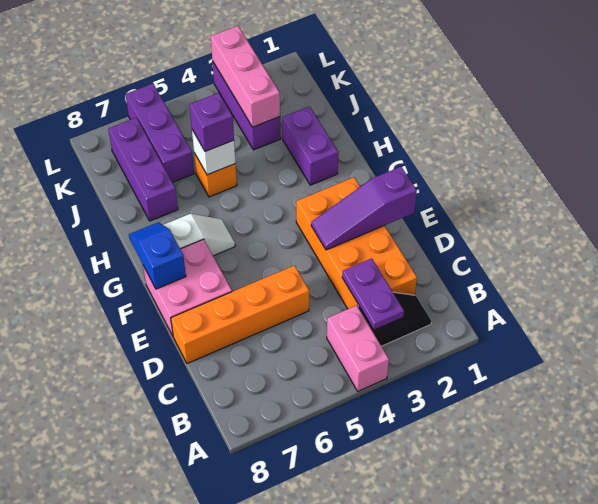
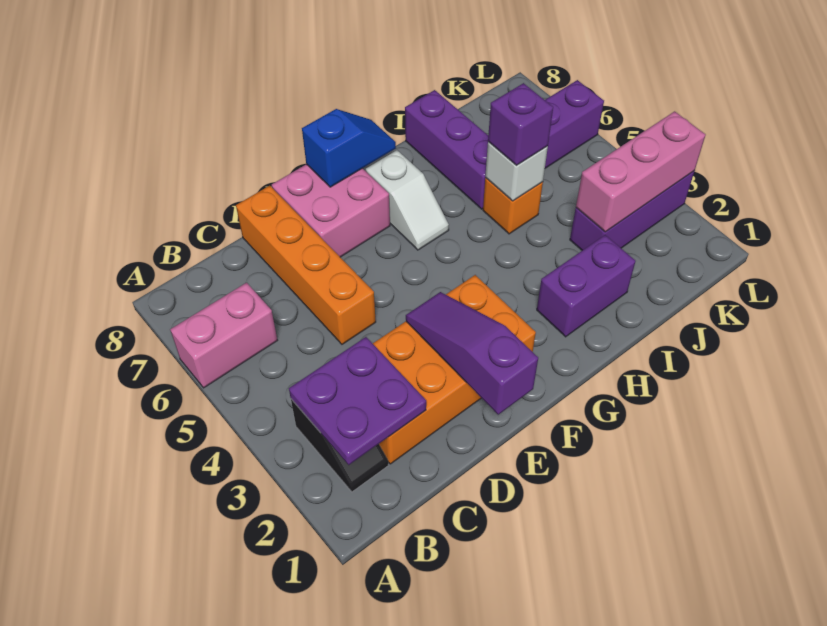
pink 1x2 brick [327,305,389,391] -> pink 1x2 brick moved to [170,283,277,388]
purple 1x2 plate [342,258,404,330] -> purple 2x2 plate [289,337,426,465]
purple 1x3 brick [108,118,178,221] -> purple 1x3 brick turned to [405,90,488,209]

